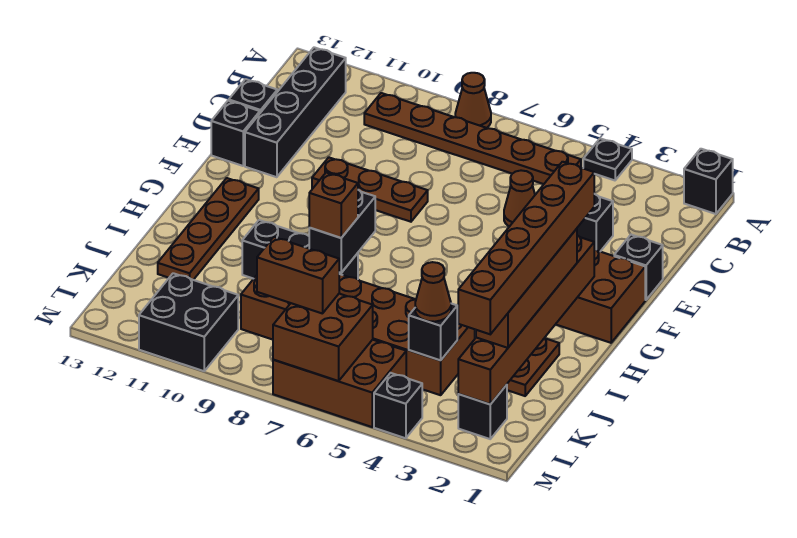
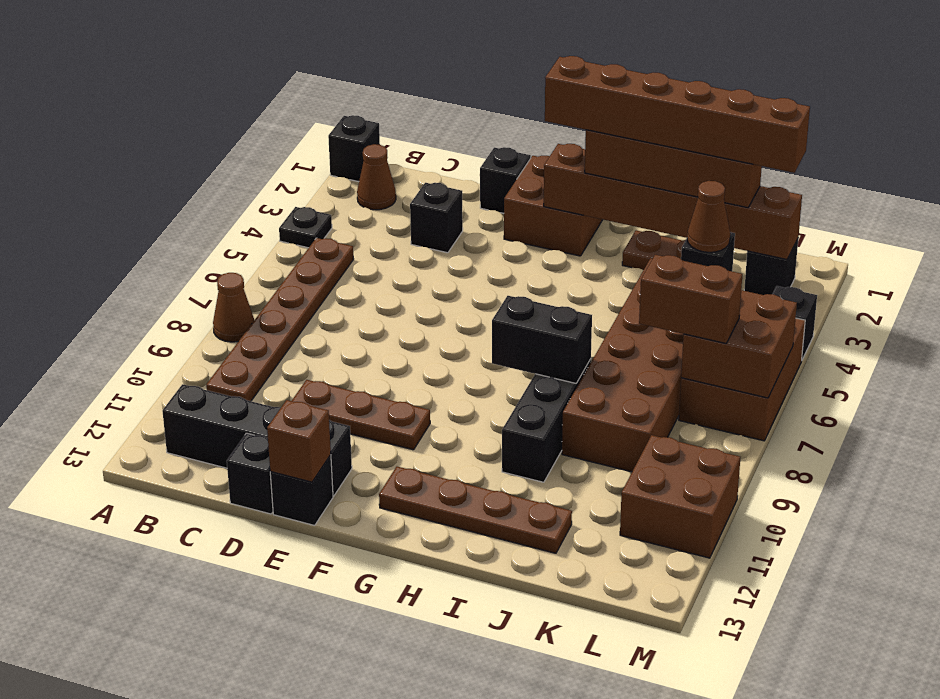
brown 1x1 cone [504,170,535,227] -> brown 1x1 cone moved to [357,144,396,210]
brown 1x3 plate [312,157,428,222] -> brown 1x3 plate turned to [292,380,430,450]
brown 1x1 brick [309,173,358,238] -> brown 1x1 brick moved to [267,400,331,482]
brown 1x2 brick [257,237,340,314] -> brown 1x2 brick turned to [639,255,742,343]
black 2x2 brick [139,273,238,371] -> brown 2x2 brick [620,435,740,558]

